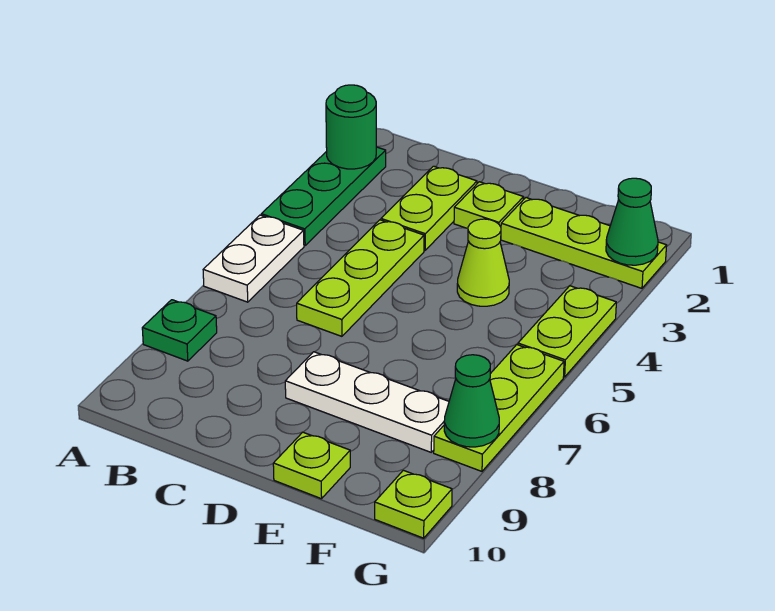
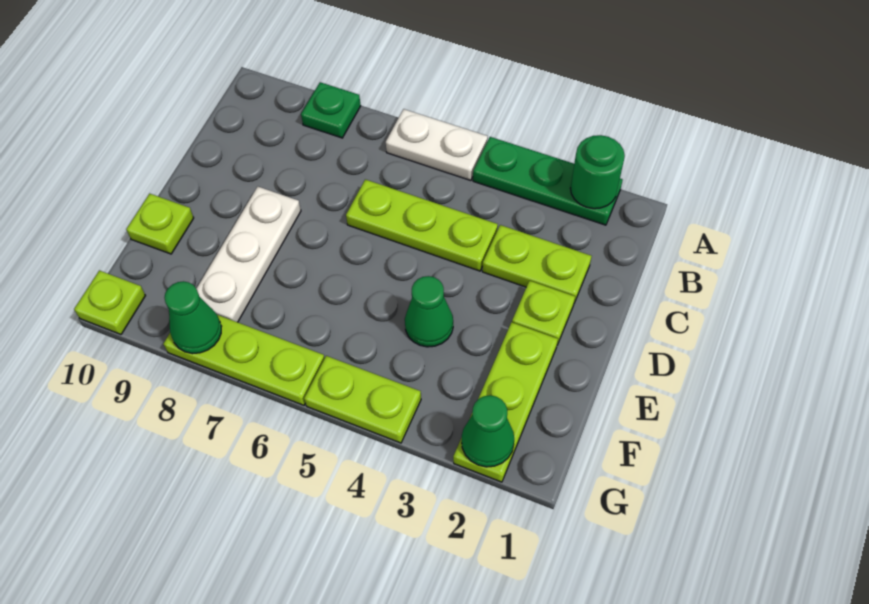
lime 1x1 cone [457,219,509,306] -> green 1x1 cone [405,276,453,347]

